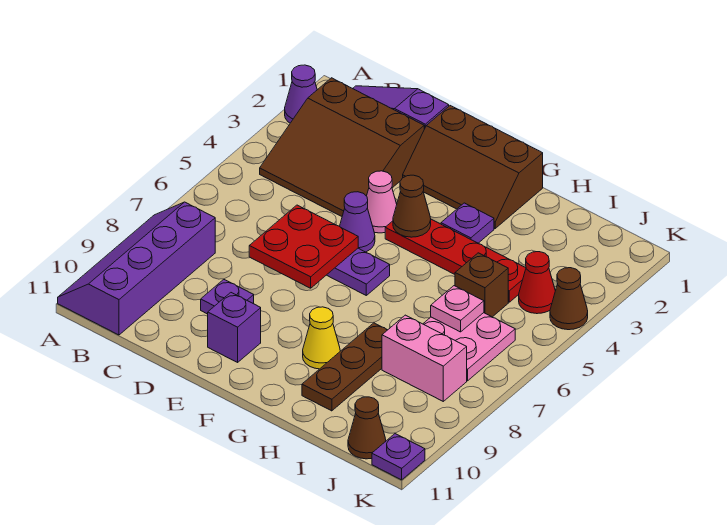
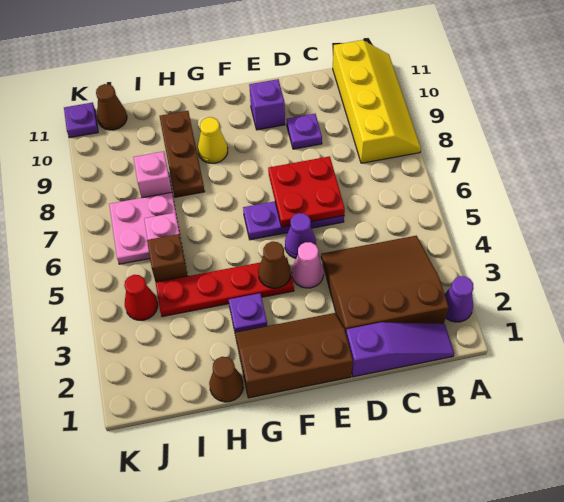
purple 2x4 slope [58,202,215,335] -> yellow 2x4 slope [333,40,421,163]
pink 1x2 brick [382,315,467,401] -> pink 1x1 brick [133,151,172,198]
brown 1x1 cone [550,268,588,330] -> brown 1x1 cone moved to [209,357,243,402]

